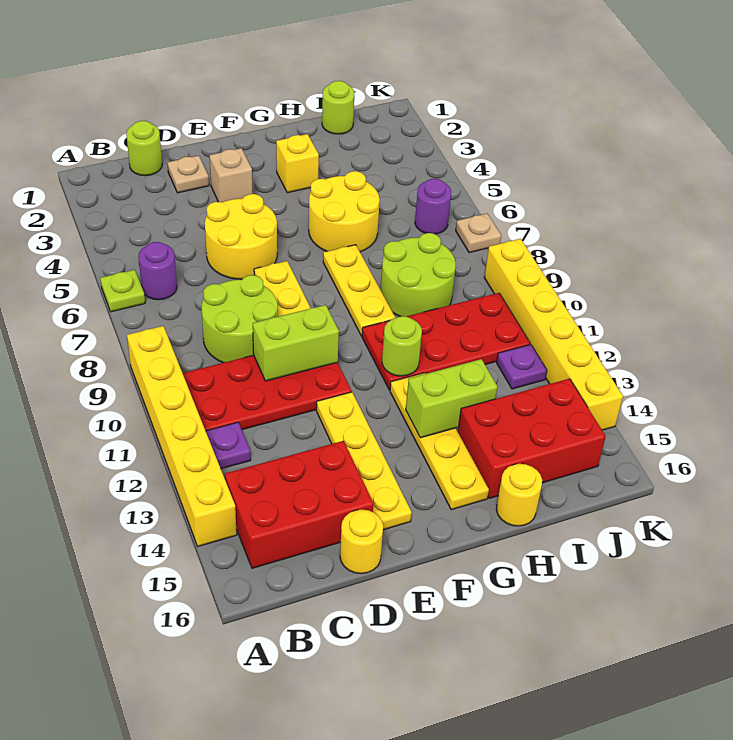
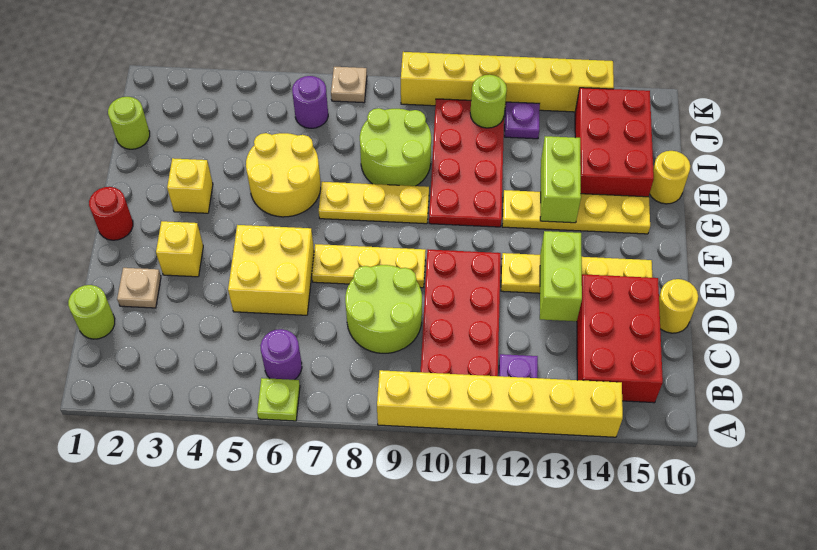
yellow 2x2 round brick [205,194,277,279] -> yellow 2x2 brick [228,225,314,315]
lime 1x2 brick [253,305,339,381] -> lime 1x2 brick moved to [540,231,582,321]
tan 1x1 brick [210,148,253,202] -> yellow 1x1 brick [156,221,203,277]
none -> red 1x1 round brick [89,187,133,240]
lime 1x1 round brick [382,316,422,376] -> lime 1x1 round brick moved to [470,75,507,128]

